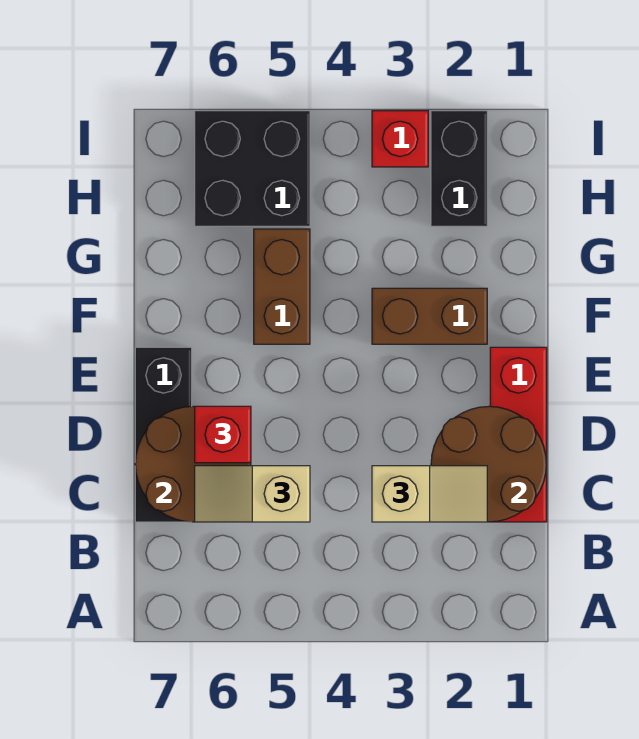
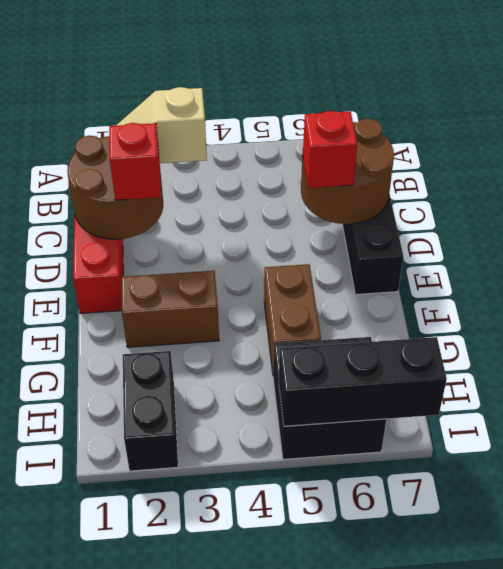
tan 1x2 slope [195,466,310,522] -> none
red 1x1 brick [372,111,428,167] -> red 1x1 brick moved to [109,123,161,200]
none -> black 1x3 brick [279,337,447,426]

